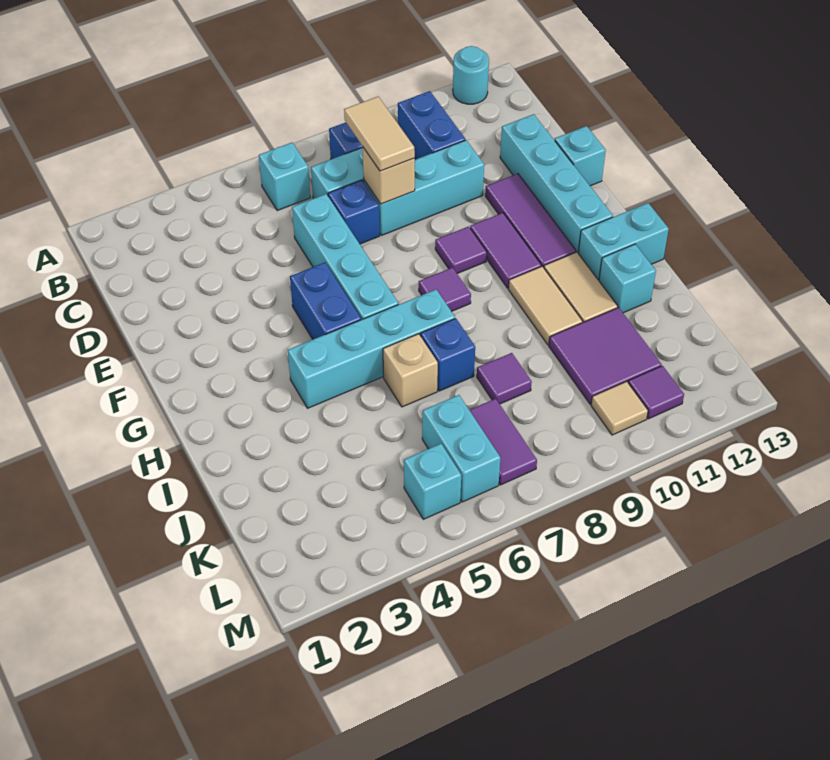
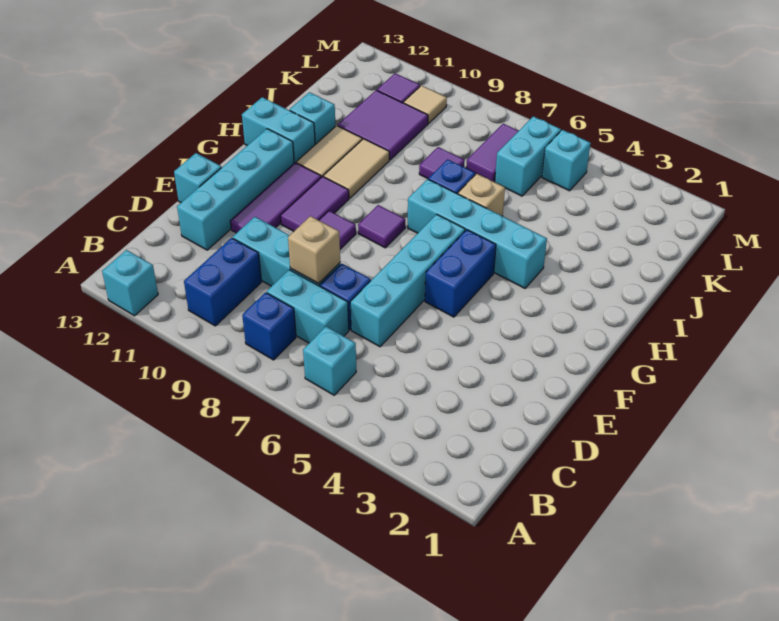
cyan 1x1 round brick [453,46,489,104] -> cyan 1x1 brick [102,250,158,316]
tan 1x2 tile [344,97,415,171] -> none

